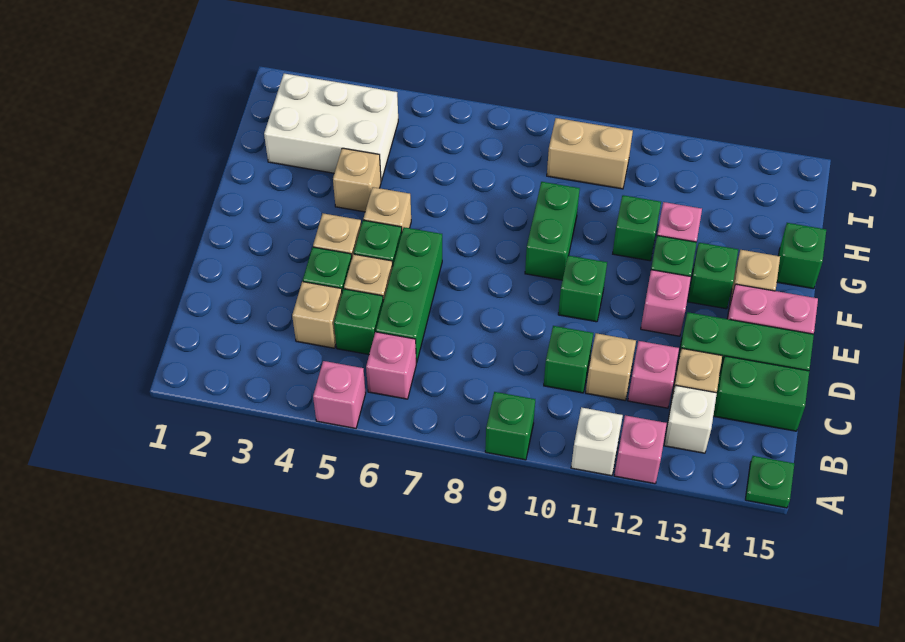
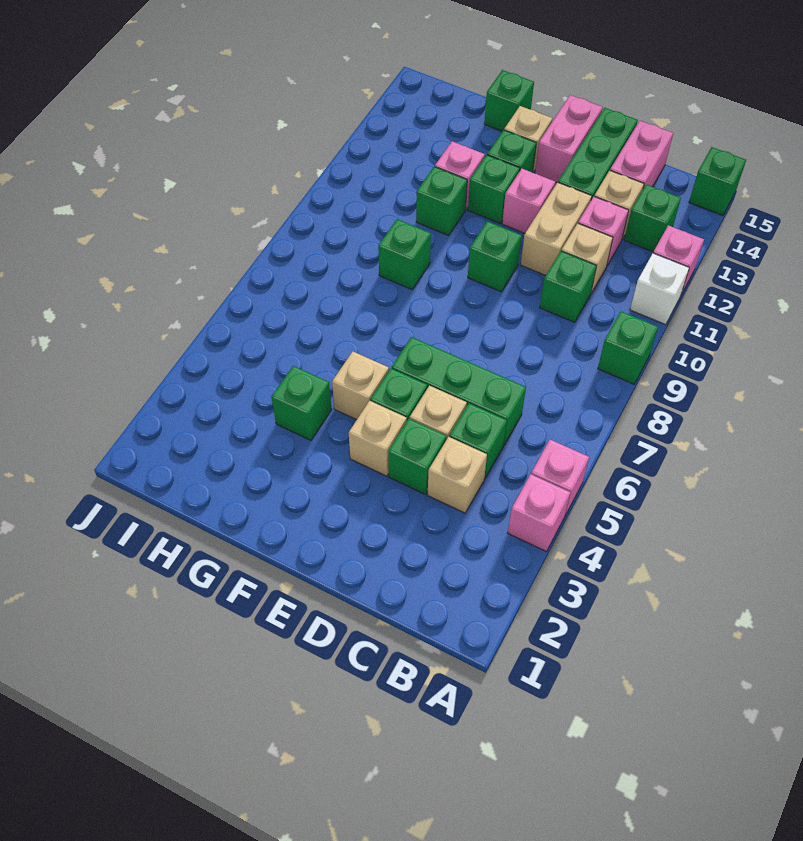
green 1x1 plate [745,456,794,508] -> green 1x1 brick [689,147,746,215]
pink 1x1 brick [366,332,416,399] -> pink 1x1 brick moved to [508,474,571,552]
white 1x1 brick [664,385,717,453] -> green 1x1 brick [624,184,681,252]
green 1x2 brick [713,356,809,431] -> pink 1x2 brick [610,121,673,188]
green 1x2 brick [525,182,580,280] -> green 1x1 brick [378,219,431,289]
tan 1x1 brick [333,148,381,212] -> green 1x1 brick [272,366,332,440]
white 2x3 brick [264,74,398,181] -> none
tan 1x2 brick [547,118,633,189] -> tan 1x2 brick moved to [521,182,592,275]

